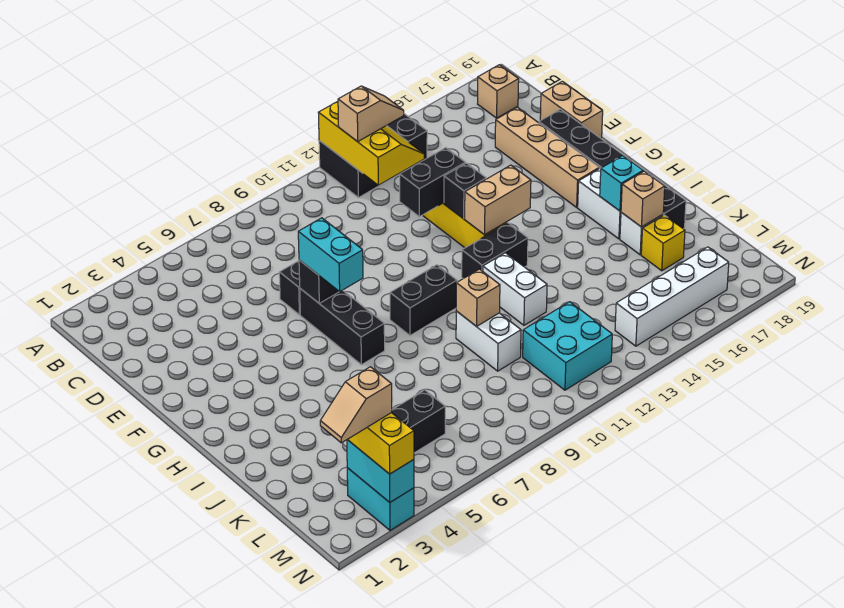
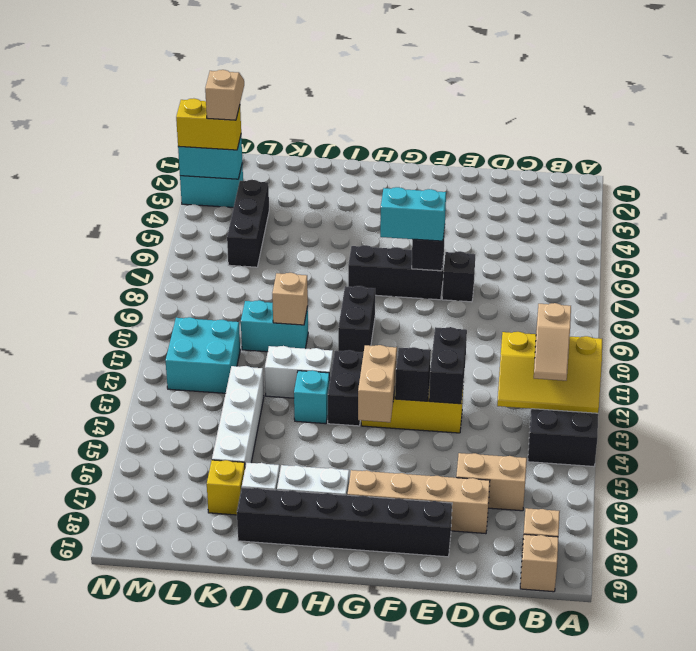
tan 1x2 brick [540,81,603,138] -> tan 1x2 brick moved to [456,453,527,511]
cyan 1x1 brick [600,156,643,211] -> cyan 1x1 brick moved to [294,370,330,424]
white 1x2 brick [456,311,521,371] -> cyan 1x2 brick [241,300,308,352]
tan 1x1 brick [621,171,665,227] -> tan 1x1 brick moved to [520,534,558,592]
white 1x4 brick [615,247,729,346] -> white 1x4 brick moved to [212,366,264,467]

